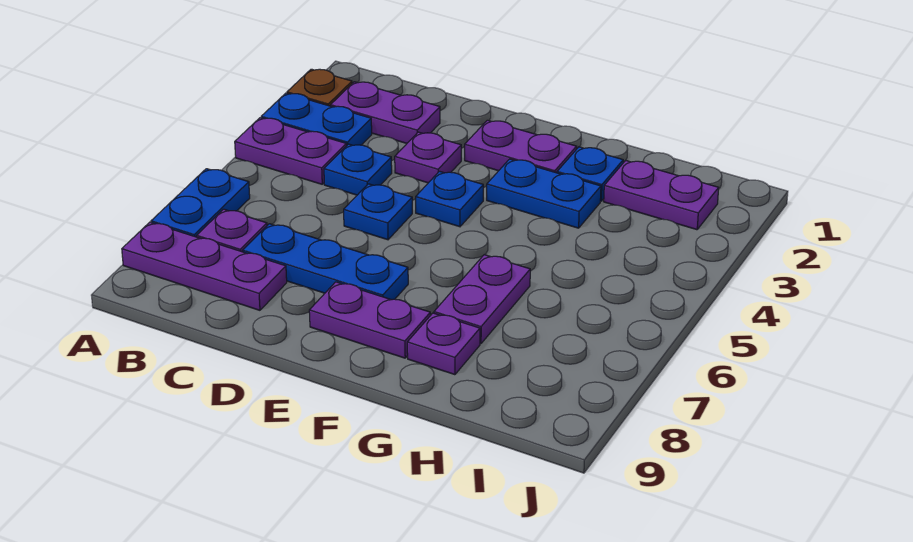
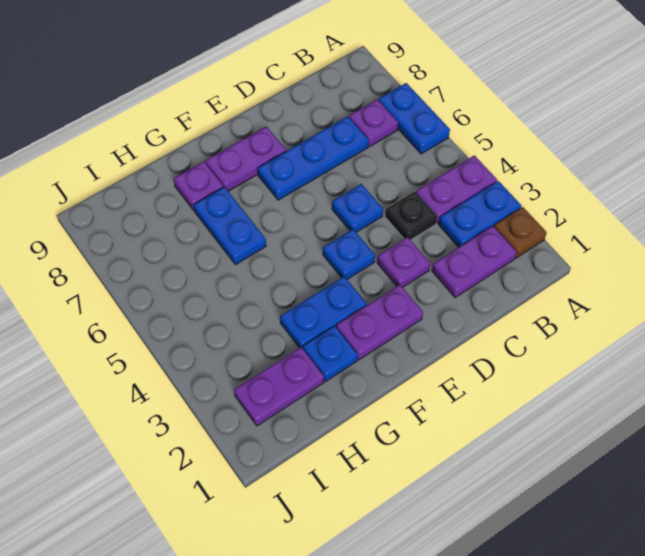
purple 1x3 plate [122,222,287,310] -> none
blue 1x1 plate [324,144,392,195] -> black 1x1 plate [385,192,437,240]
purple 1x2 plate [434,255,530,344] -> blue 1x2 plate [194,187,266,265]

